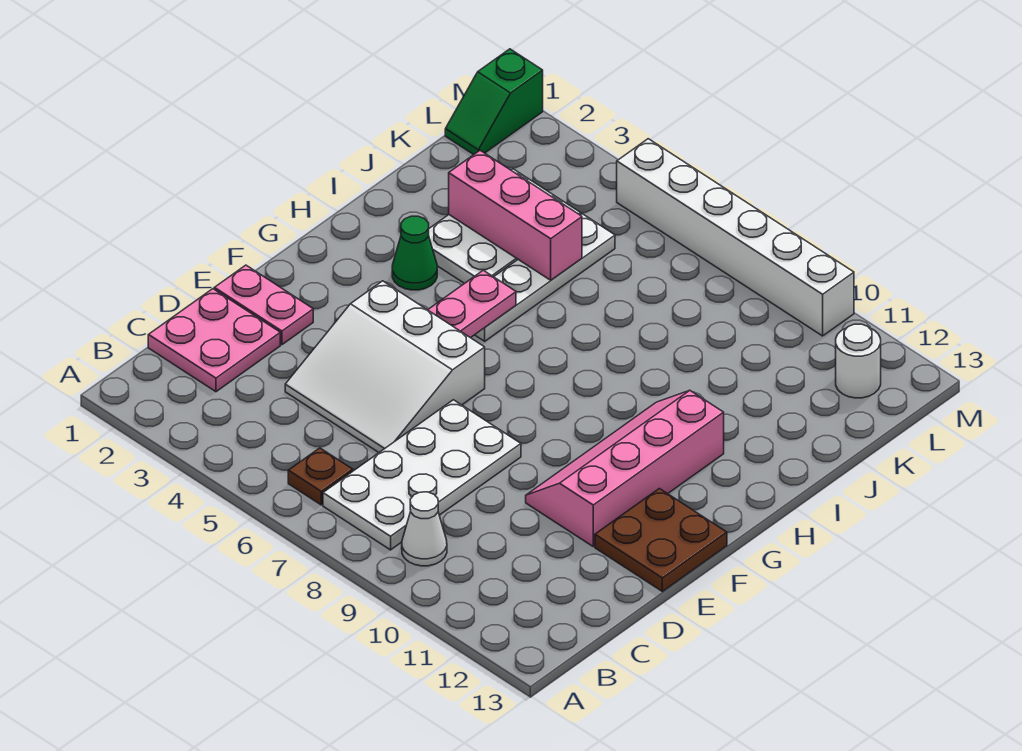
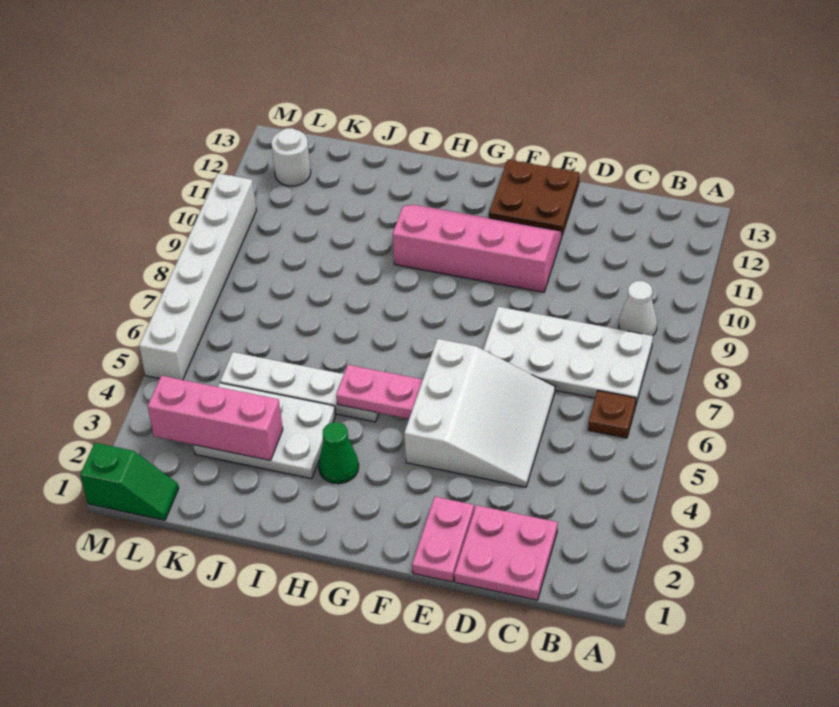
pink 2x4 slope [526,391,724,546] -> pink 2x4 slope turned to [393,205,562,292]
pink 1x3 brick [449,151,582,280] -> pink 1x3 brick turned to [148,376,283,460]

